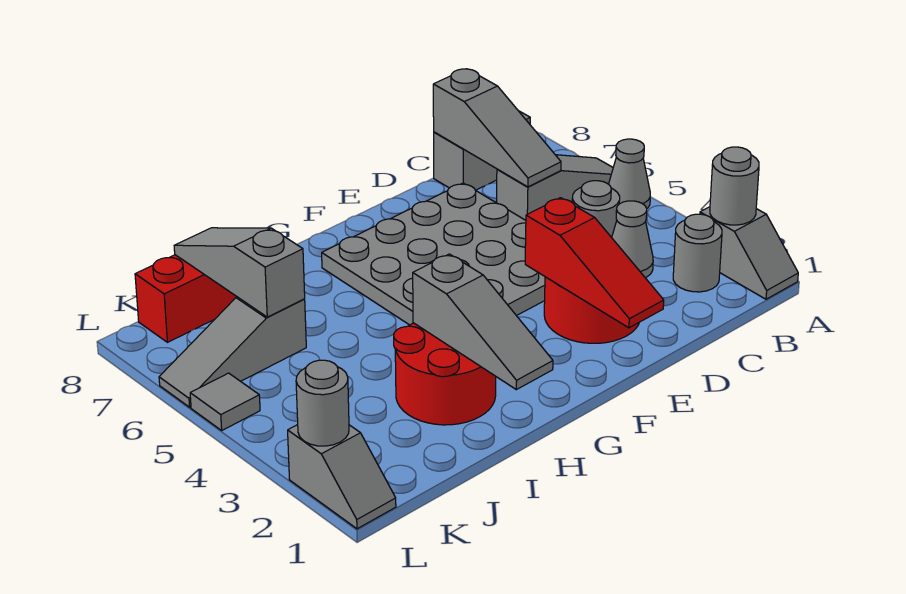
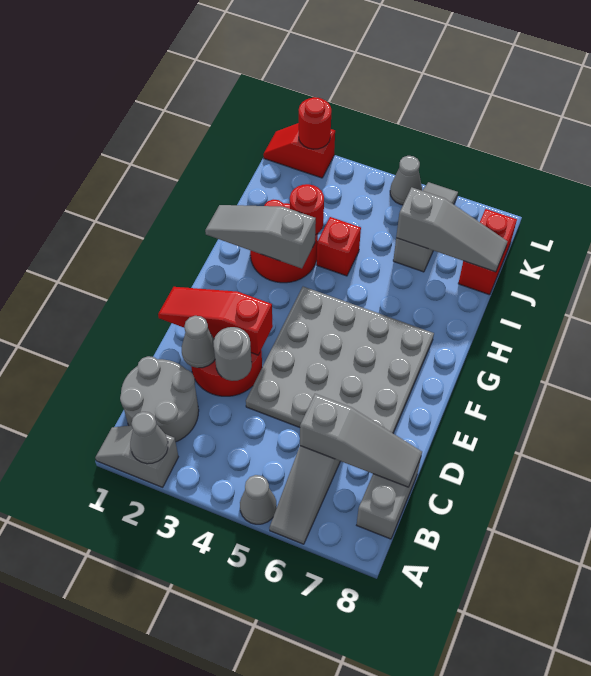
grey 1x1 round brick [710,147,759,225] -> grey 1x1 cone [130,412,168,464]
grey 1x1 round brick [673,214,722,292] -> grey 2x2 round brick [120,356,199,442]
grey 1x3 slope [433,69,561,187] -> grey 1x3 slope turned to [300,394,422,487]
none -> red 1x1 round brick [290,184,324,235]
none -> red 1x1 brick [317,217,361,276]
grey 1x2 slope [288,425,396,529] -> red 1x2 slope [263,123,335,178]
grey 1x1 round brick [296,360,349,446] -> red 1x1 round brick [299,97,331,149]
grey 1x1 tile [190,373,260,430] -> grey 1x1 cone [390,156,422,205]

